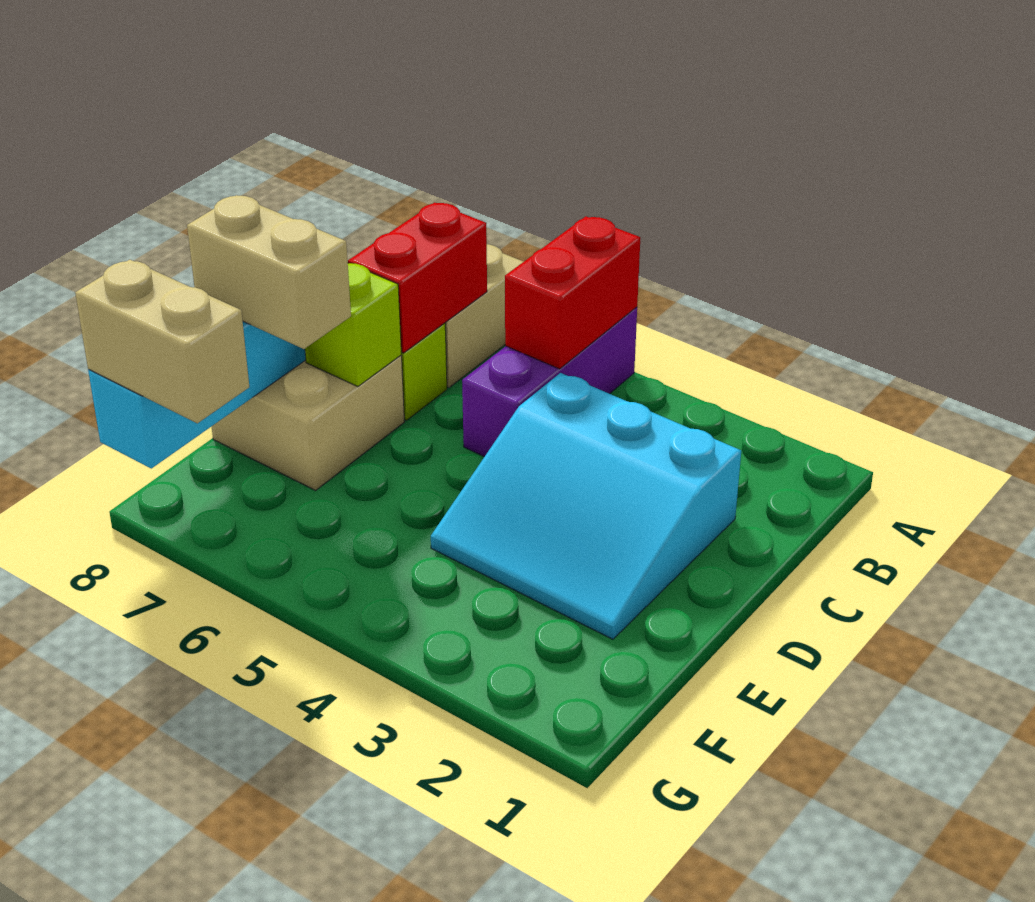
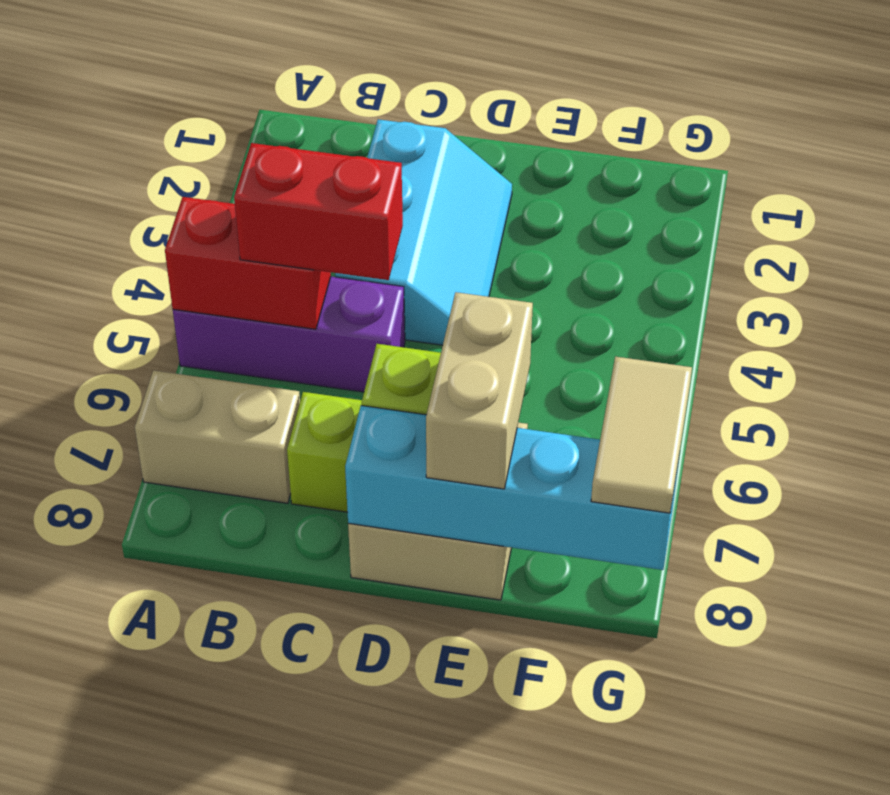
red 1x2 brick [348,203,487,353] -> red 1x2 brick moved to [234,143,403,280]
cyan 3x3 slope [431,373,741,639] -> cyan 2x3 slope [335,119,512,345]
tan 1x2 brick [75,260,249,423] -> tan 1x2 tile [591,357,692,513]

